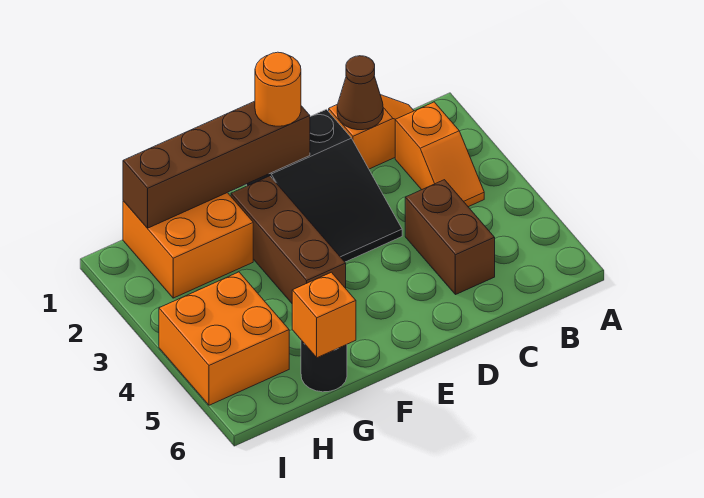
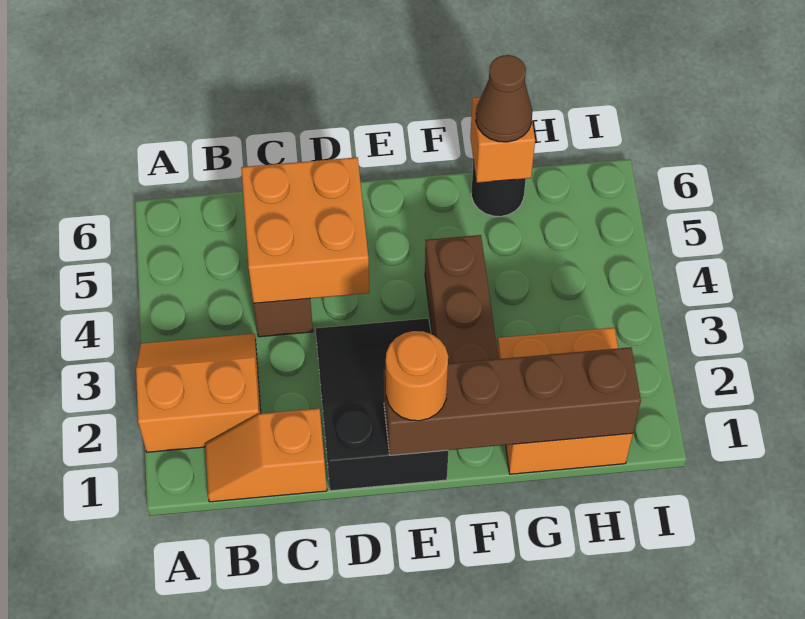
orange 1x2 slope [395,102,484,207] -> orange 2x2 slope [136,334,261,452]
brown 1x1 cone [337,56,383,130] -> brown 1x1 cone moved to [476,55,532,142]
orange 2x2 brick [159,272,289,405] -> orange 2x2 brick moved to [241,157,370,303]

